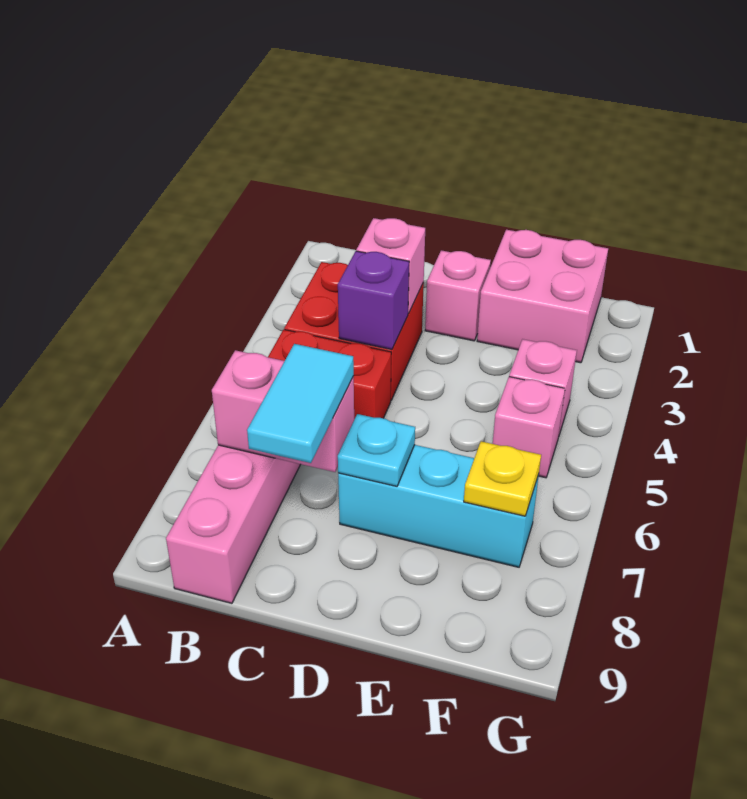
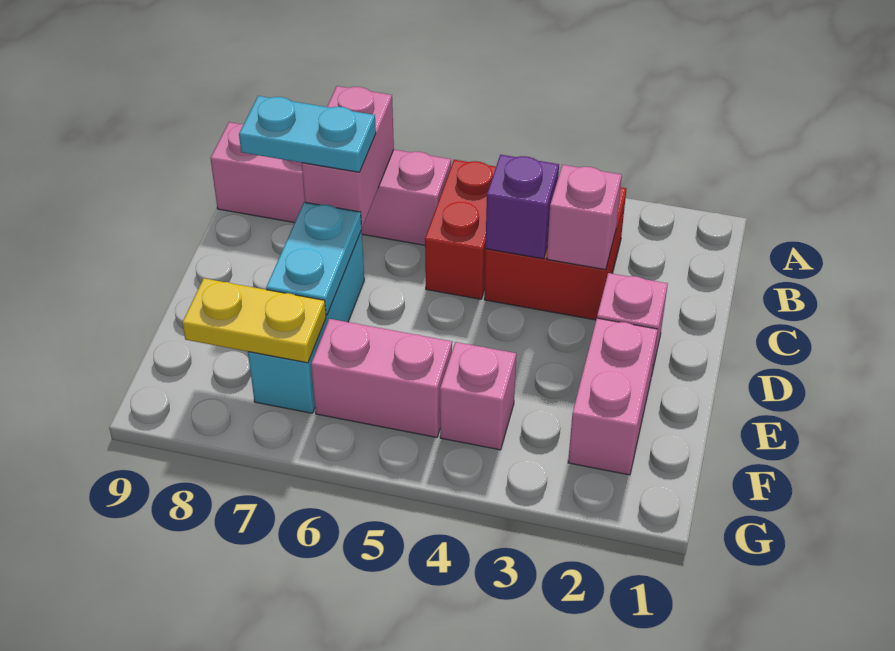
cyan 1x2 tile [247,344,354,463] -> cyan 1x2 plate [239,96,376,172]
cyan 1x1 plate [338,414,415,486] -> cyan 1x2 plate [266,202,362,315]
pink 2x2 brick [477,230,608,363] -> pink 1x2 brick [568,318,658,475]
pink 1x1 brick [493,377,565,478] -> pink 1x2 brick [311,319,452,437]
yellow 1x1 plate [464,441,541,516] -> yellow 1x2 plate [182,278,326,363]

